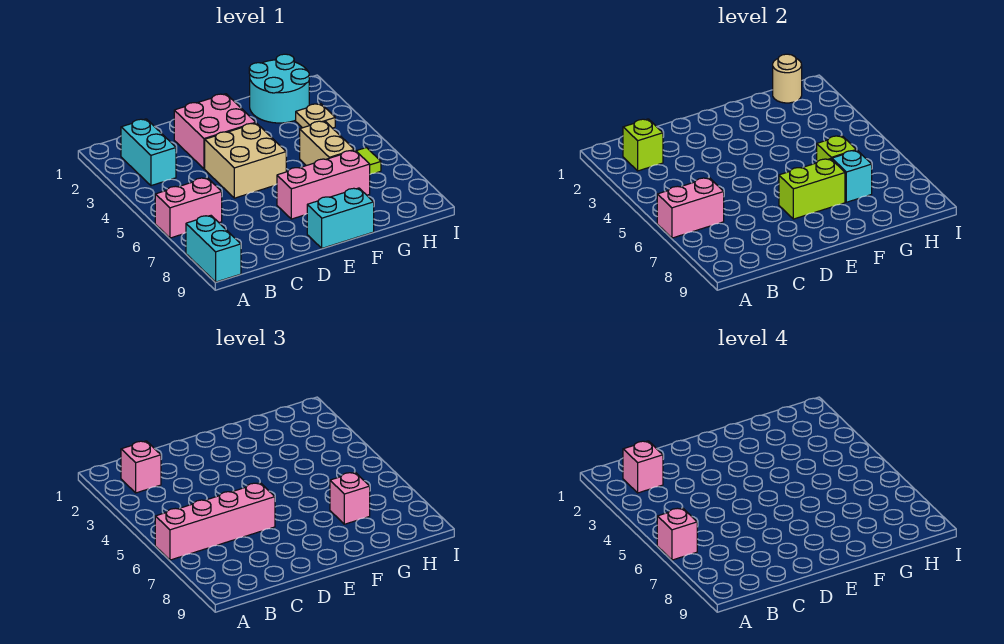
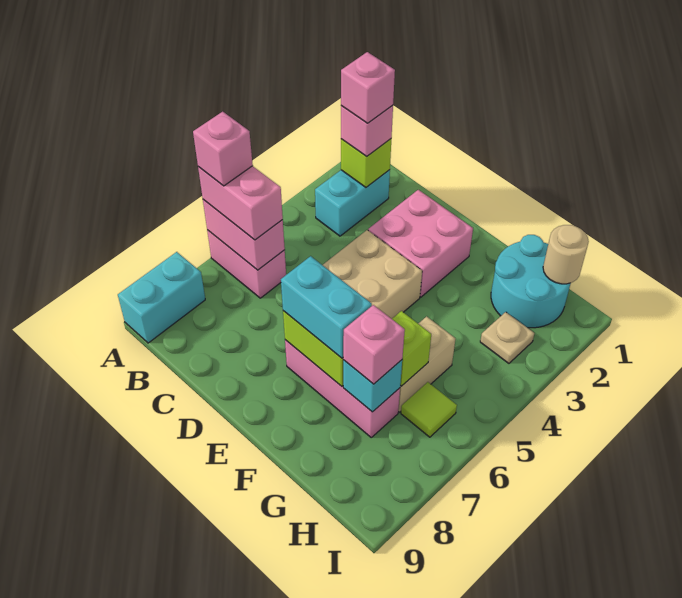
pink 1x4 brick [155,483,275,560] -> pink 1x2 brick [198,166,283,240]
cyan 1x2 brick [307,188,374,248] -> cyan 1x2 brick moved to [281,256,372,358]

